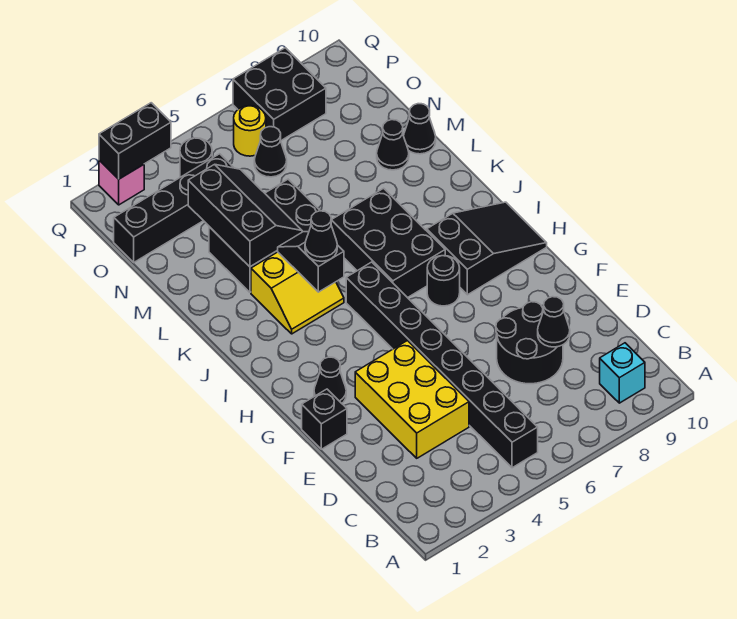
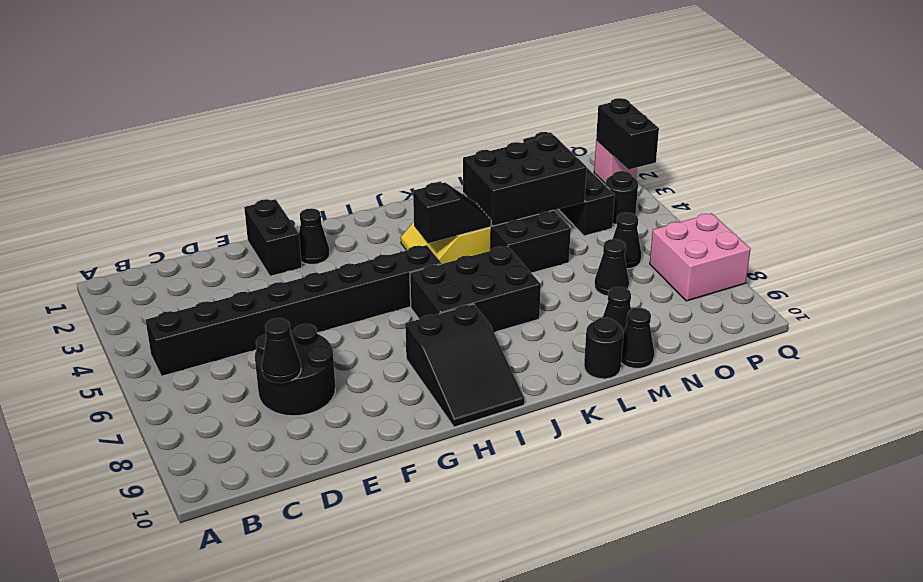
cyan 1x1 brick [600,343,645,403] -> none
yellow 2x3 brick [355,341,469,458] -> none
black 1x1 brick [302,389,347,449] -> black 1x2 brick [244,199,302,276]
black 1x1 round brick [427,256,460,306] -> black 1x1 round brick moved to [584,317,624,379]
black 1x1 cone [305,211,337,261] -> black 1x1 cone moved to [595,239,629,296]
black 2x3 slope [188,164,302,267] -> black 2x3 brick [463,135,587,226]
yellow 1x1 round brick [234,106,266,156] -> none
black 2x2 brick [233,48,326,141] -> pink 2x2 brick [650,213,750,301]

